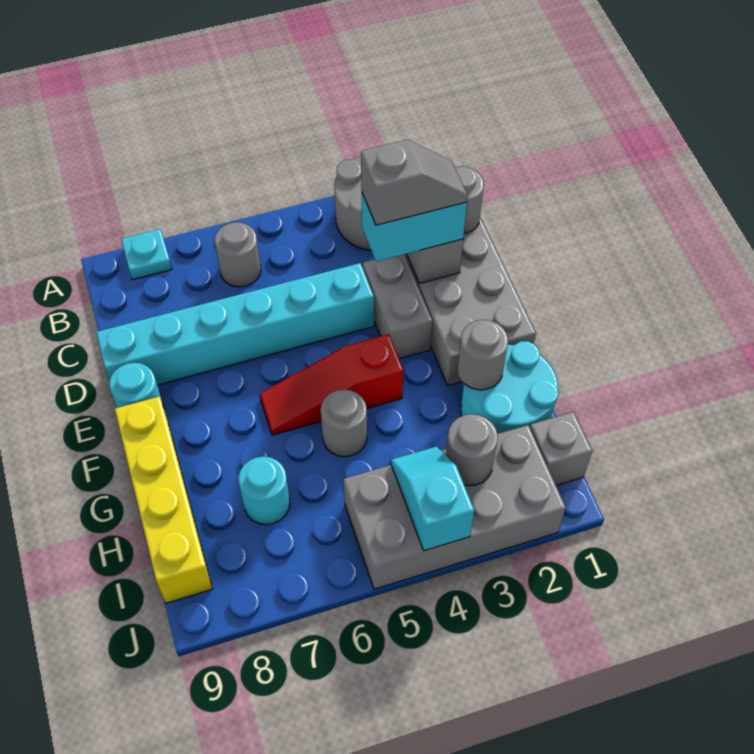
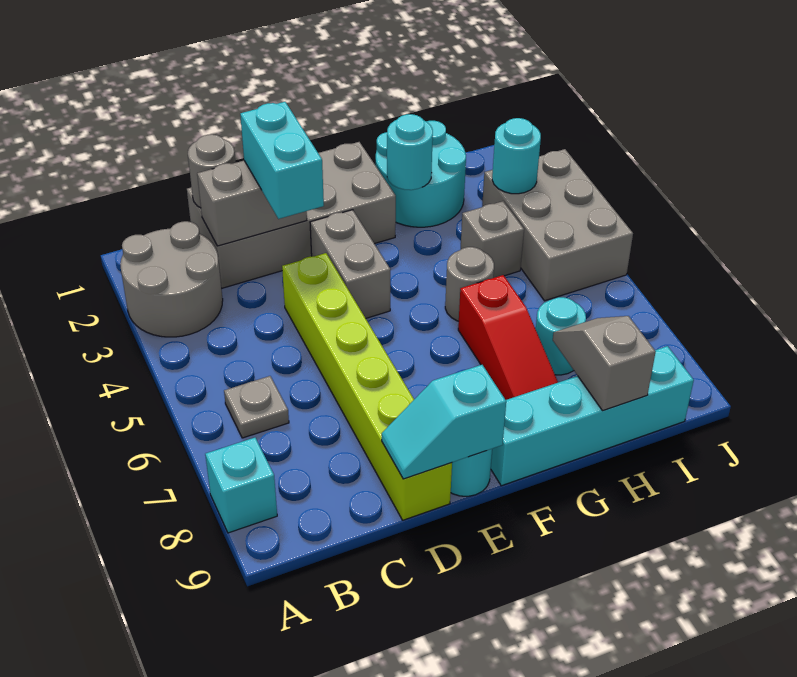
cyan 1x1 plate [121,229,172,280] -> cyan 1x1 brick [205,438,277,533]
grey 1x1 round brick [215,222,261,287] -> grey 1x1 plate [224,376,289,438]
grey 1x2 slope [361,139,468,225] -> grey 1x2 slope moved to [553,316,656,410]
grey 1x2 brick [363,255,432,359] -> grey 1x2 brick turned to [310,210,391,318]
cyan 1x6 brick [96,263,374,385] -> lime 1x6 brick [282,253,452,520]
red 1x3 slope [260,334,403,435] -> red 1x3 slope moved to [458,275,558,400]
yellow 1x4 brick [115,396,212,603] -> cyan 1x4 brick [491,346,694,486]
grey 1x1 round brick [458,320,508,390] -> cyan 1x1 round brick [387,114,433,190]
grey 1x1 brick [530,412,592,485] -> grey 1x1 brick moved to [461,201,524,278]
grey 2x4 brick [343,425,566,589] -> grey 2x3 brick [482,149,633,301]
grey 1x1 round brick [446,414,498,486] -> cyan 1x1 round brick [492,118,541,194]
cyan 1x2 slope [391,446,474,551] -> cyan 1x2 slope moved to [382,365,506,479]

